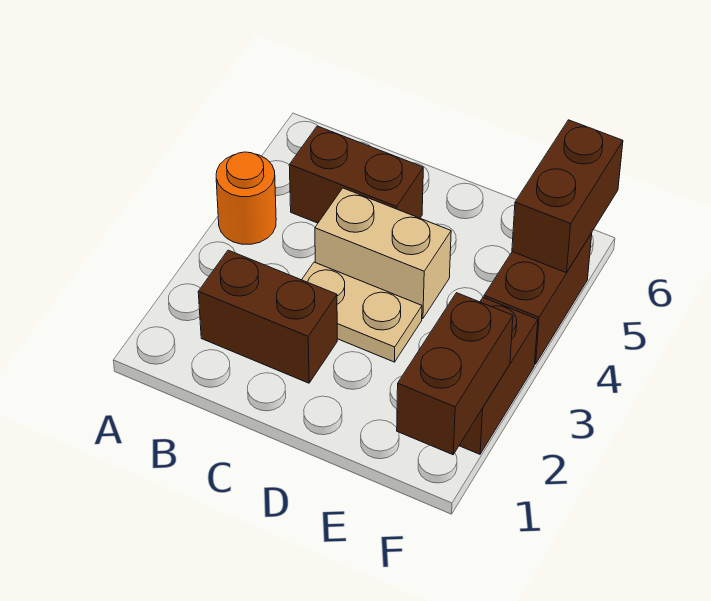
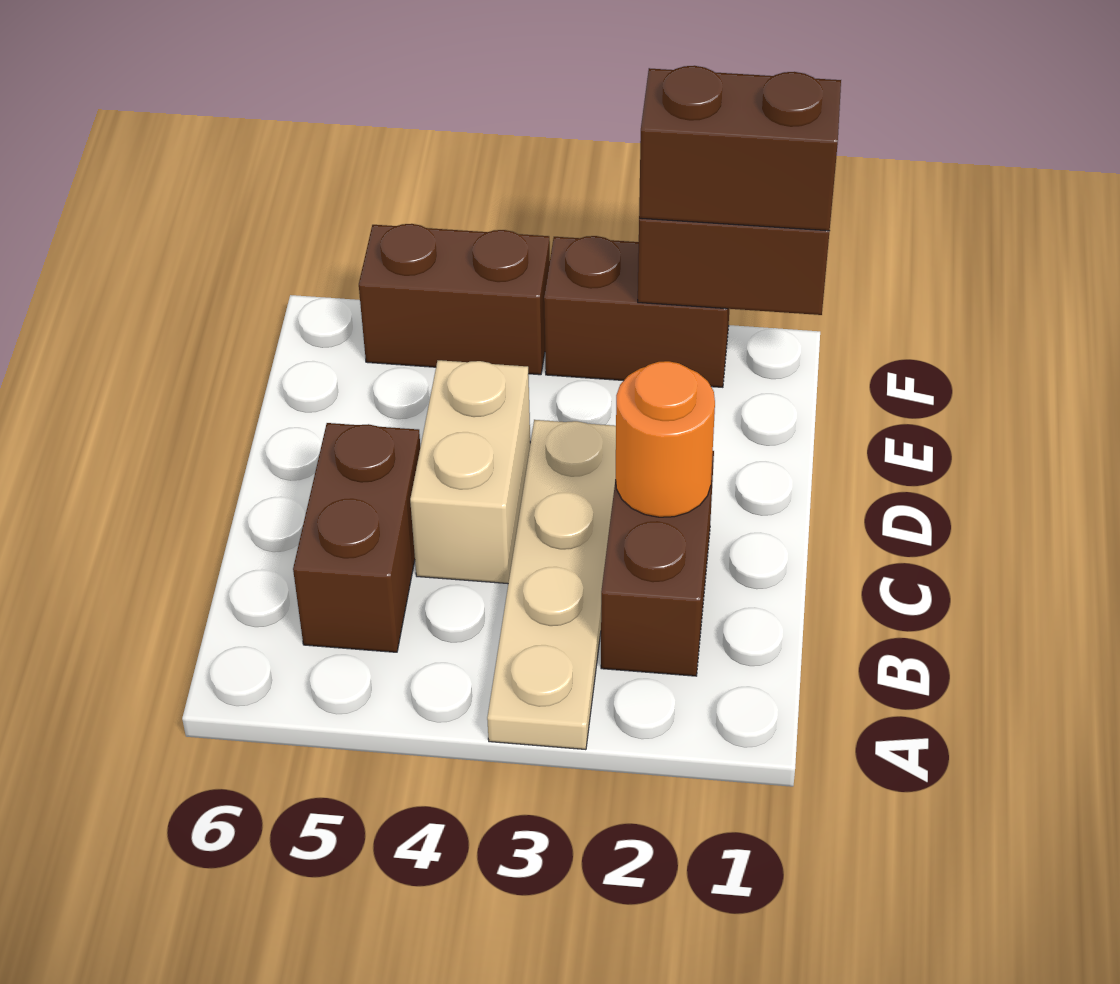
orange 1x1 round brick [216,152,276,244] -> orange 1x1 round brick moved to [616,361,715,517]
tan 1x2 plate [302,262,422,362] -> tan 1x4 plate [487,420,616,750]
brown 1x2 brick [512,120,623,273] -> brown 1x2 brick moved to [639,66,841,231]

